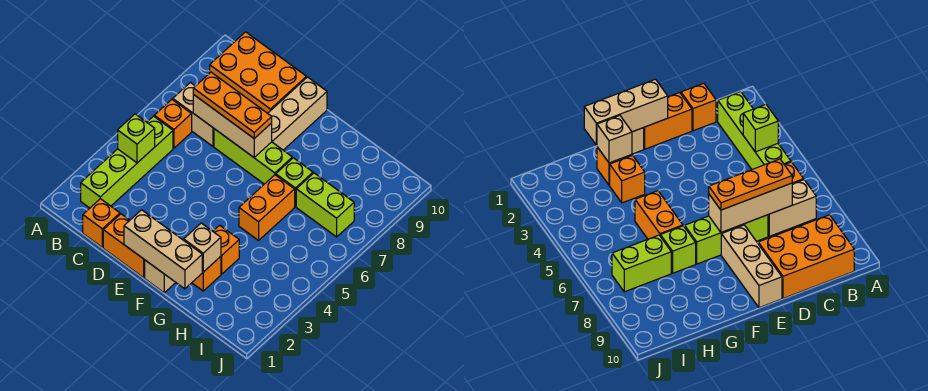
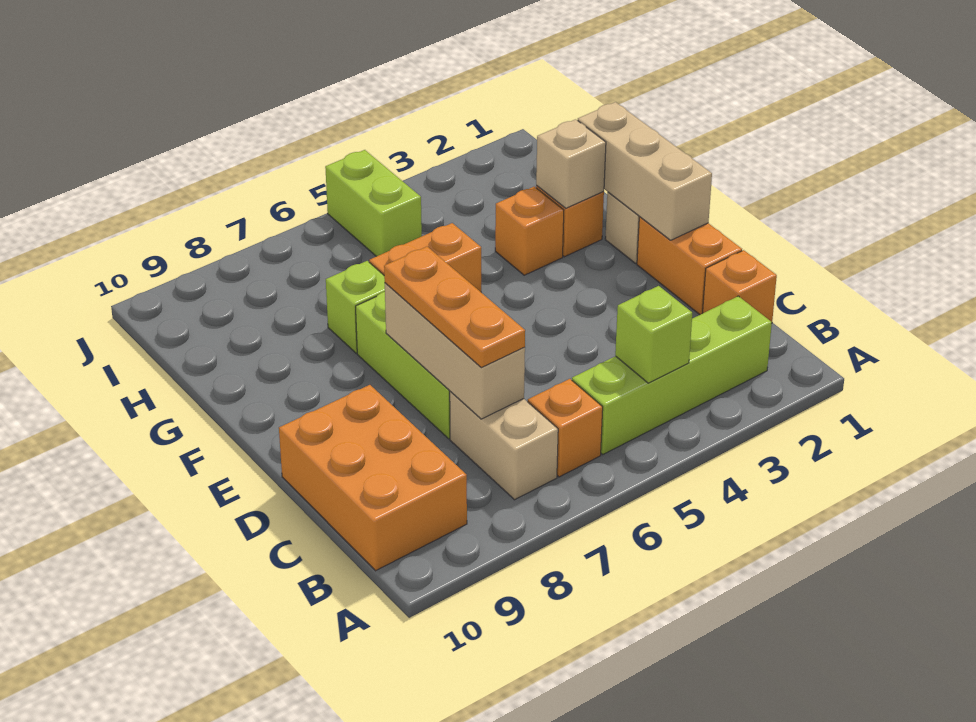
tan 1x3 brick [268,77,327,150] -> none
lime 1x2 brick [296,173,354,237] -> lime 1x2 brick moved to [325,150,422,256]

